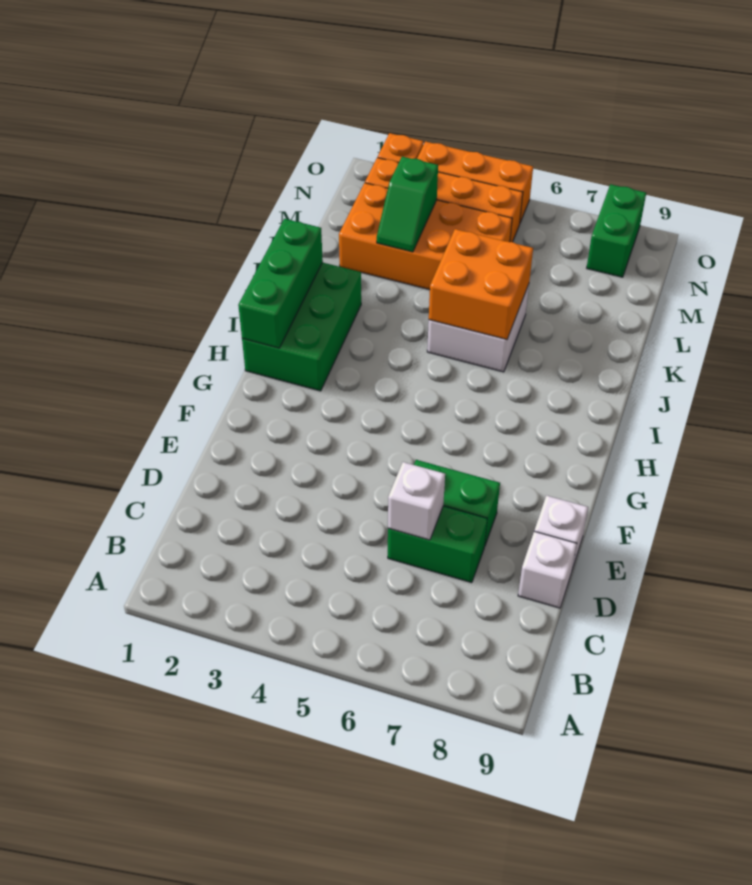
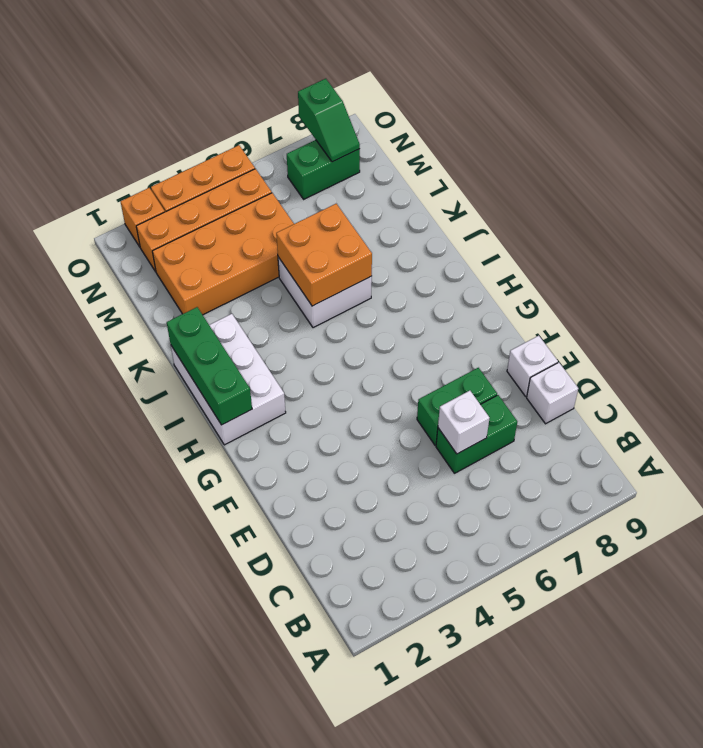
green 2x3 brick [242,263,361,391] -> white 2x3 brick [171,314,286,445]
green 1x2 slope [377,156,438,252] -> green 1x2 slope moved to [298,79,360,162]
green 1x2 brick [587,184,646,277] -> green 1x2 brick turned to [287,140,360,199]

